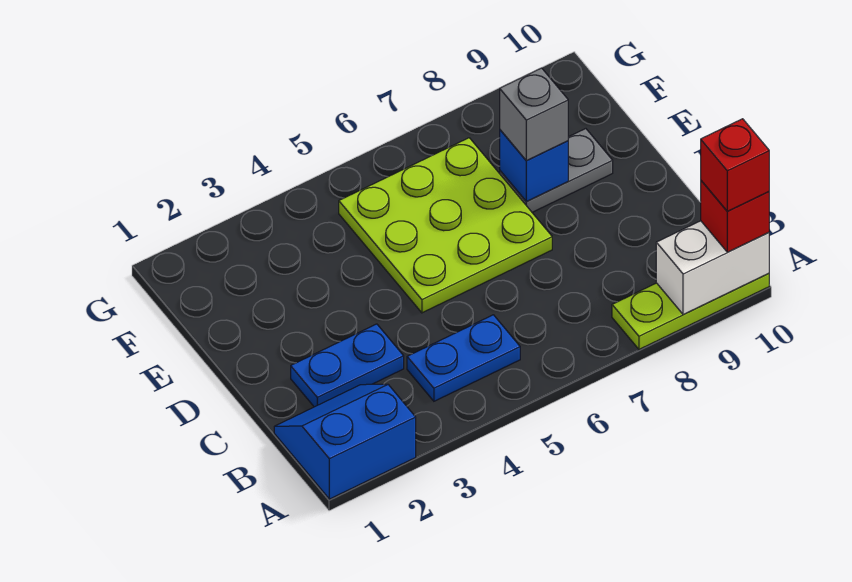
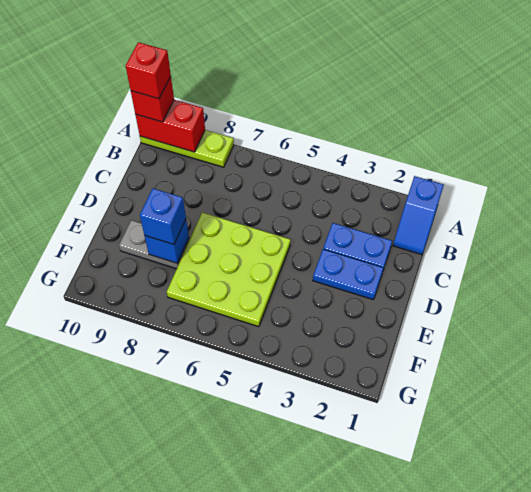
blue 2x2 slope [274,384,416,499] -> blue 1x2 slope [393,176,444,255]
white 1x2 brick [656,221,769,314] -> red 1x2 brick [135,100,205,152]
blue 1x2 plate [407,315,520,401] -> blue 1x2 plate moved to [313,249,384,300]
grey 1x1 brick [500,68,568,161] -> blue 1x1 brick [140,189,186,244]

